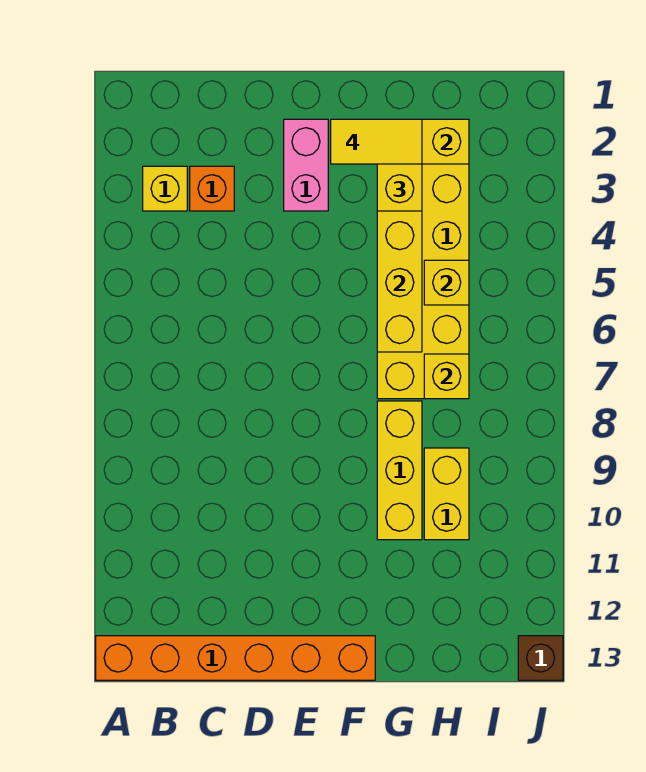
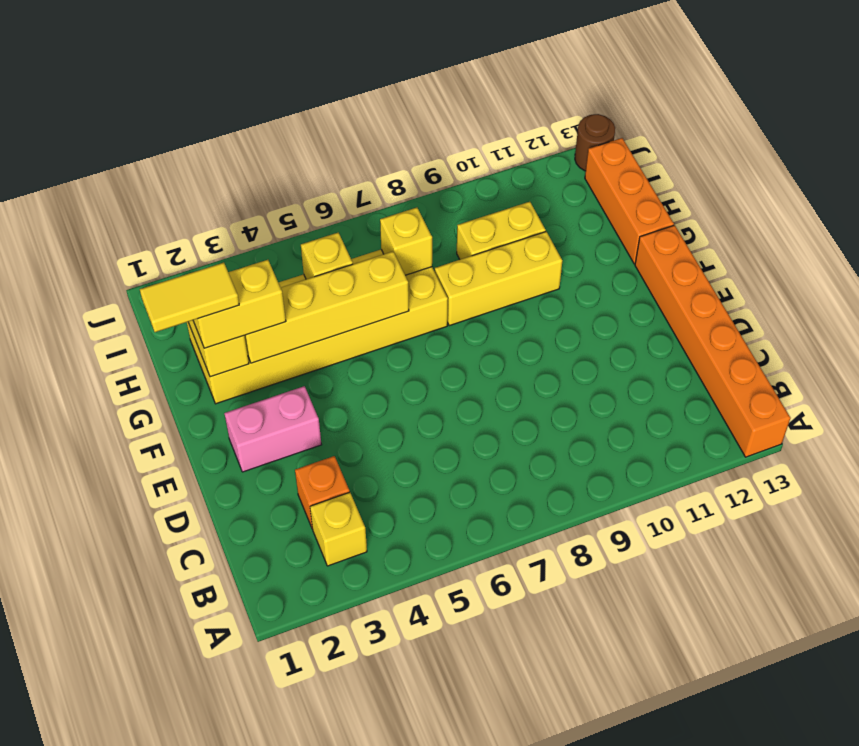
yellow 1x2 tile [331,119,422,164] -> yellow 1x2 tile turned to [140,263,239,332]
none -> orange 1x3 brick [585,138,674,264]
brown 1x1 brick [518,636,563,680] -> brown 1x1 round brick [575,114,615,171]

